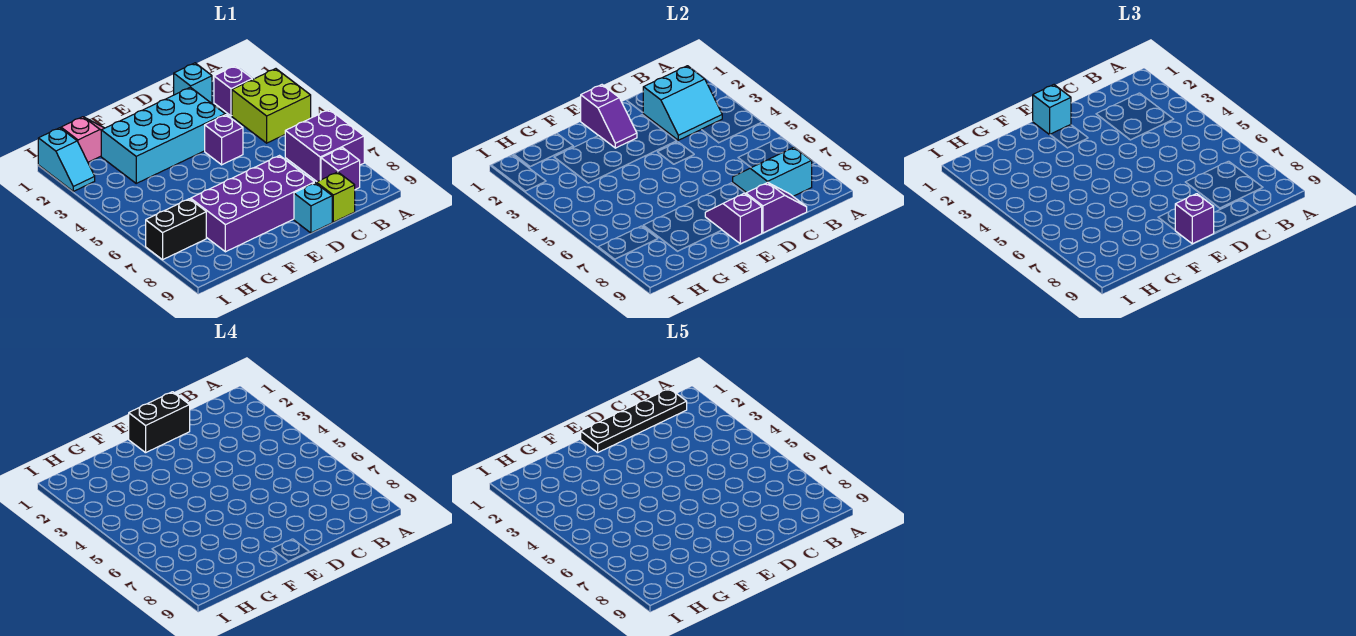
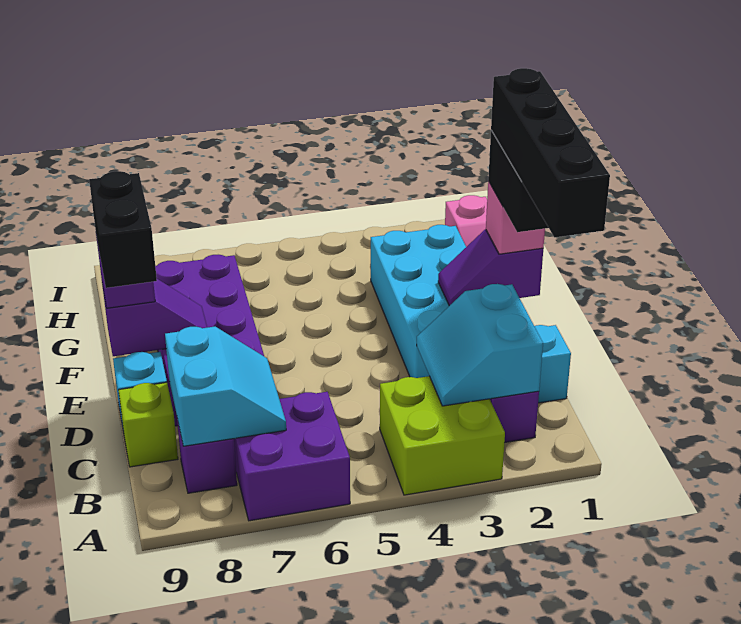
black 1x4 plate [581,388,687,453] -> black 1x4 brick [491,68,610,237]
purple 1x2 slope [746,183,807,233] -> none
purple 1x1 brick [205,115,243,165] -> none
cyan 1x1 brick [1033,85,1071,135] -> pink 1x1 brick [486,181,545,254]
black 1x2 brick [146,199,206,260] -> black 1x2 brick moved to [89,171,157,288]
cyan 1x2 slope [38,128,95,191] -> none

